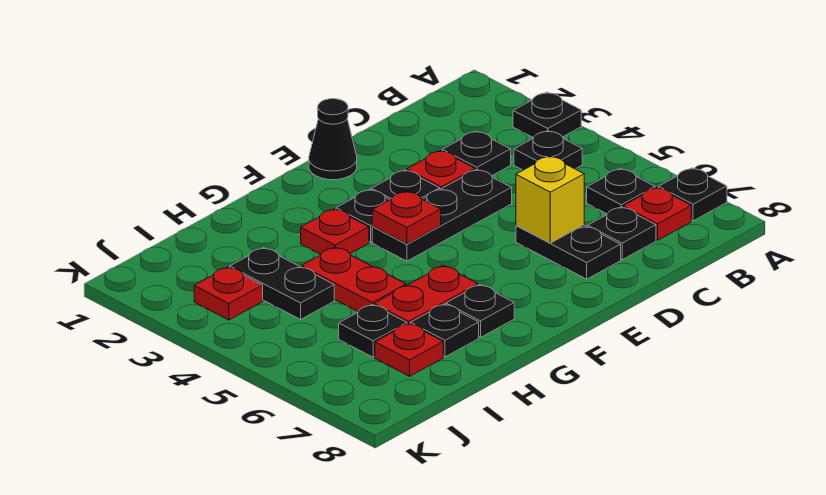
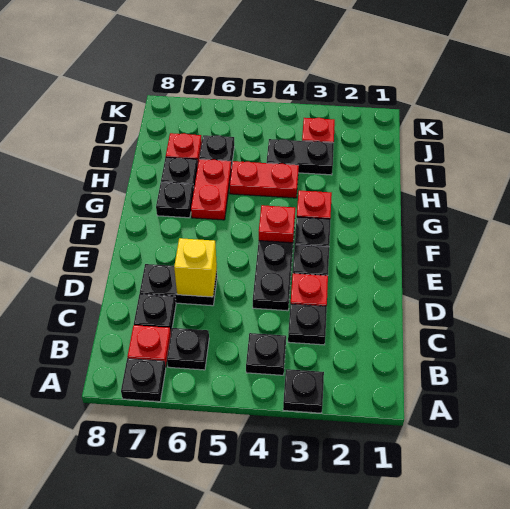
black 1x1 cone [309,99,357,180] -> none

